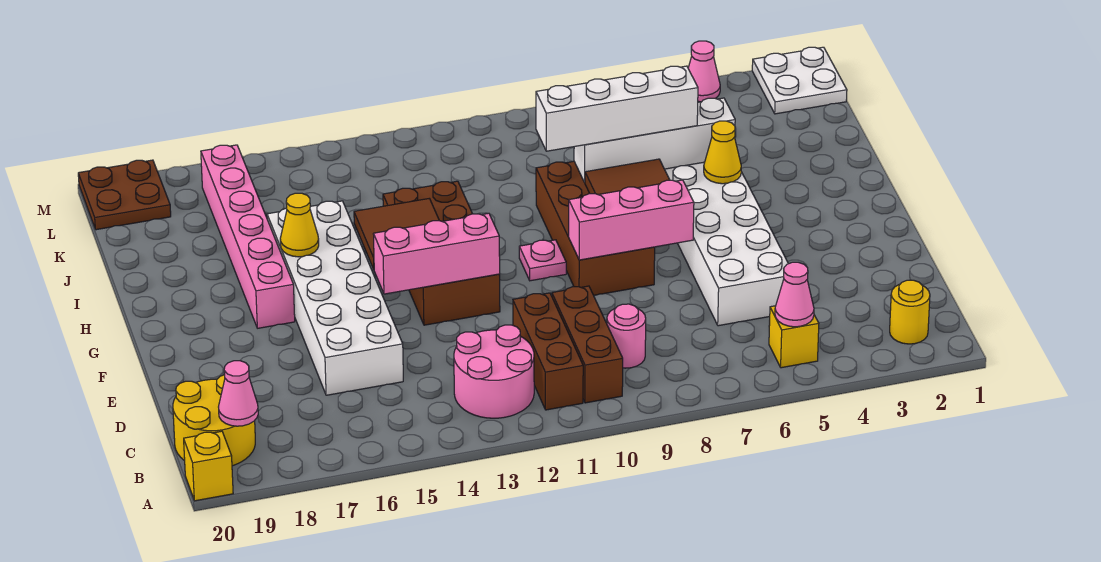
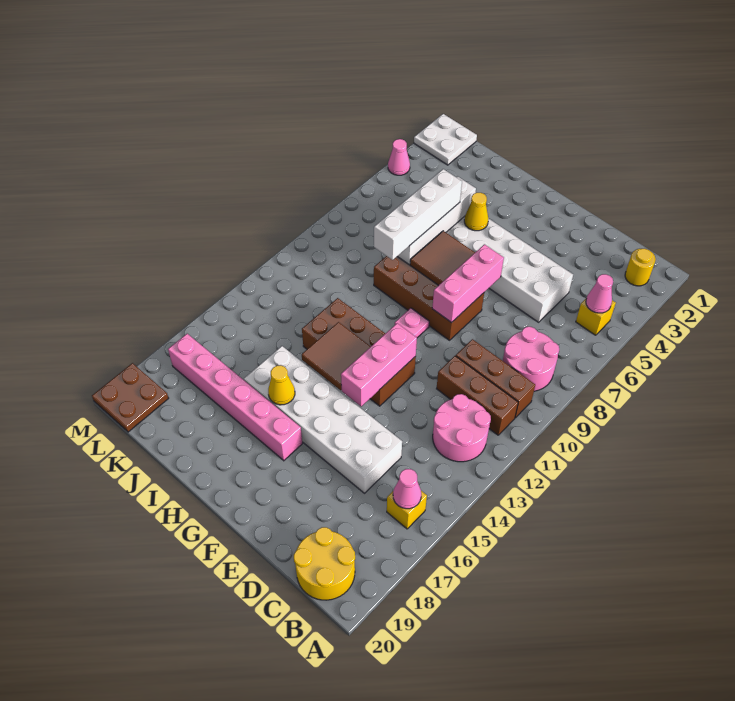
yellow 1x1 brick [184,431,233,501] -> yellow 1x1 brick moved to [387,491,427,529]
pink 1x1 cone [219,361,258,426] -> pink 1x1 cone moved to [393,469,421,509]
pink 1x1 round brick [607,304,646,368] -> pink 2x2 round brick [503,327,559,391]

